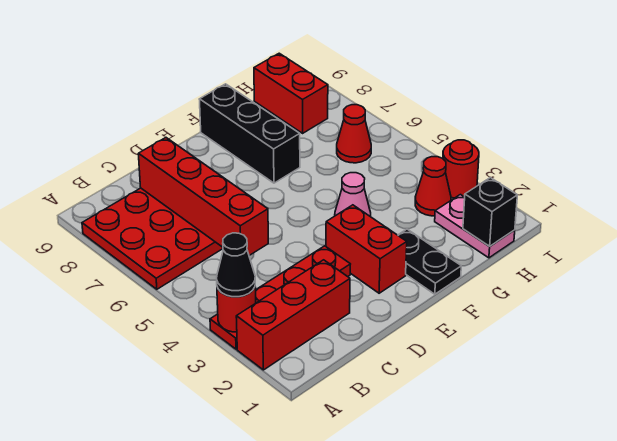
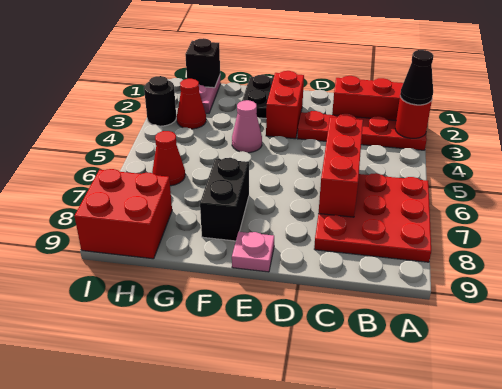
red 1x4 brick [139,138,268,255] -> red 1x3 brick [319,116,363,217]
none -> pink 1x1 plate [232,232,274,272]
black 1x3 brick [199,84,300,183] -> black 1x2 brick [200,158,249,241]
red 1x2 brick [254,53,328,133] -> red 2x2 brick [75,169,172,259]
red 1x1 round brick [443,140,479,198] -> black 1x1 round brick [144,76,176,126]

